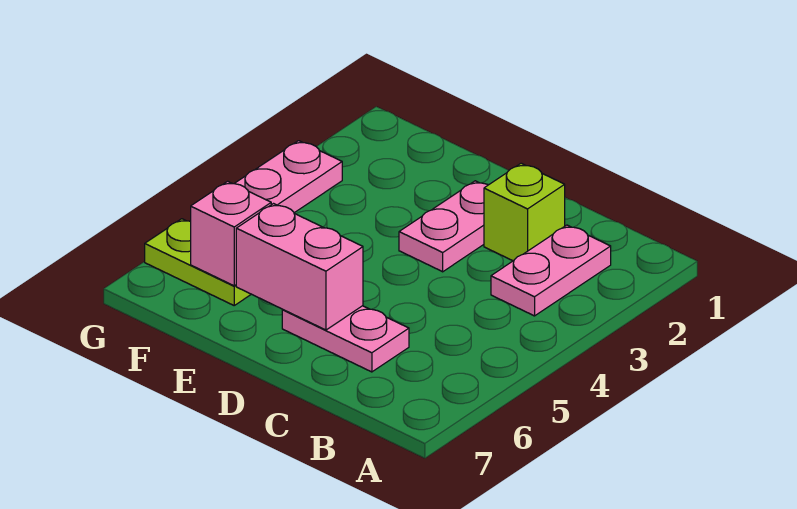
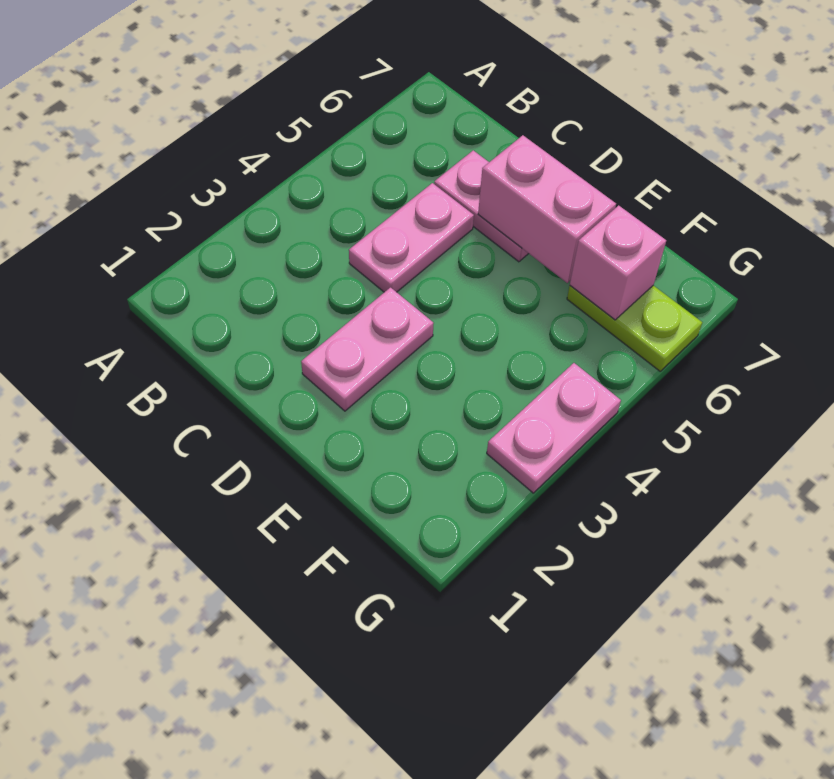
pink 1x2 plate [491,225,611,316] -> pink 1x2 plate moved to [349,183,474,292]
lime 1x1 brick [484,163,565,261] -> none

